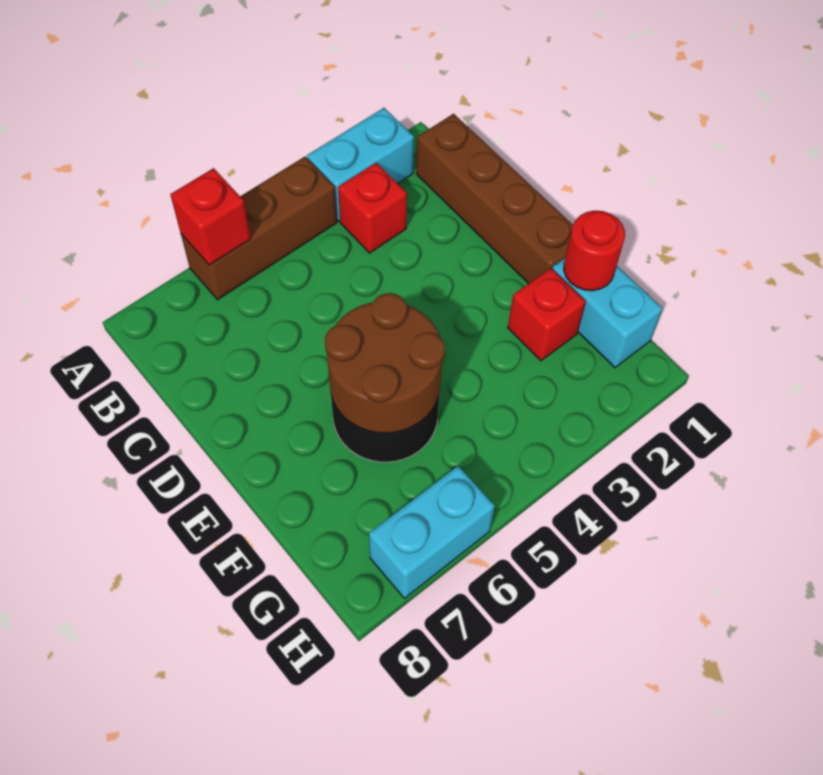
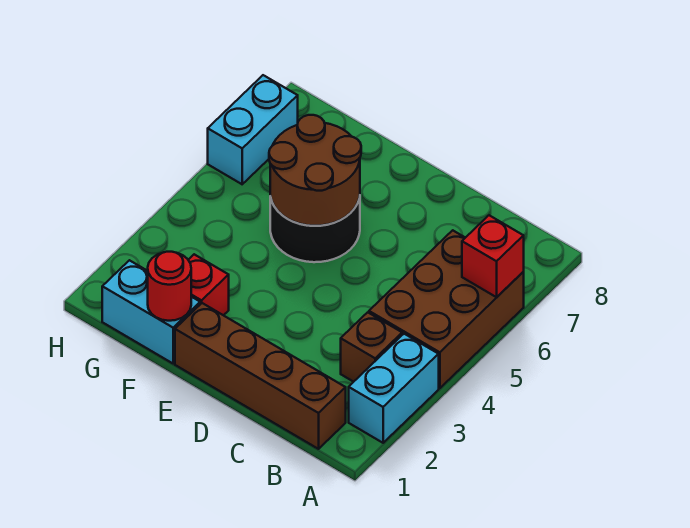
brown 1x3 brick [181,157,337,300] -> brown 2x3 brick [369,230,524,388]
red 1x1 brick [338,163,407,253] -> brown 1x1 brick [341,312,402,382]

